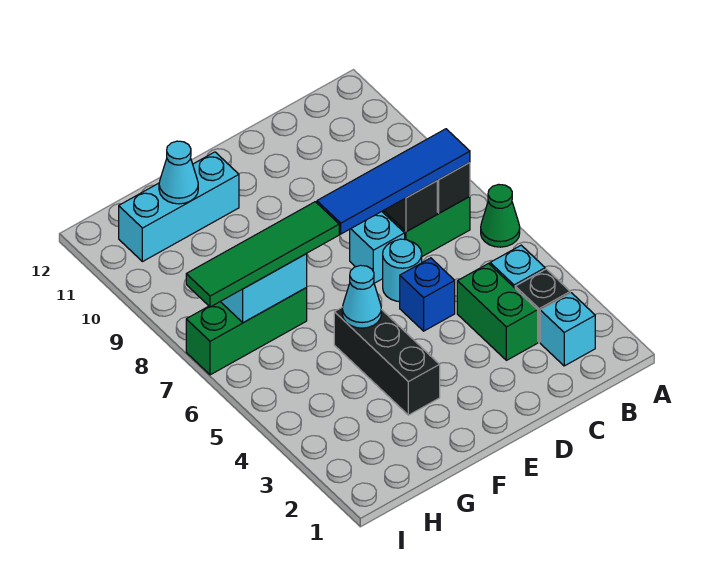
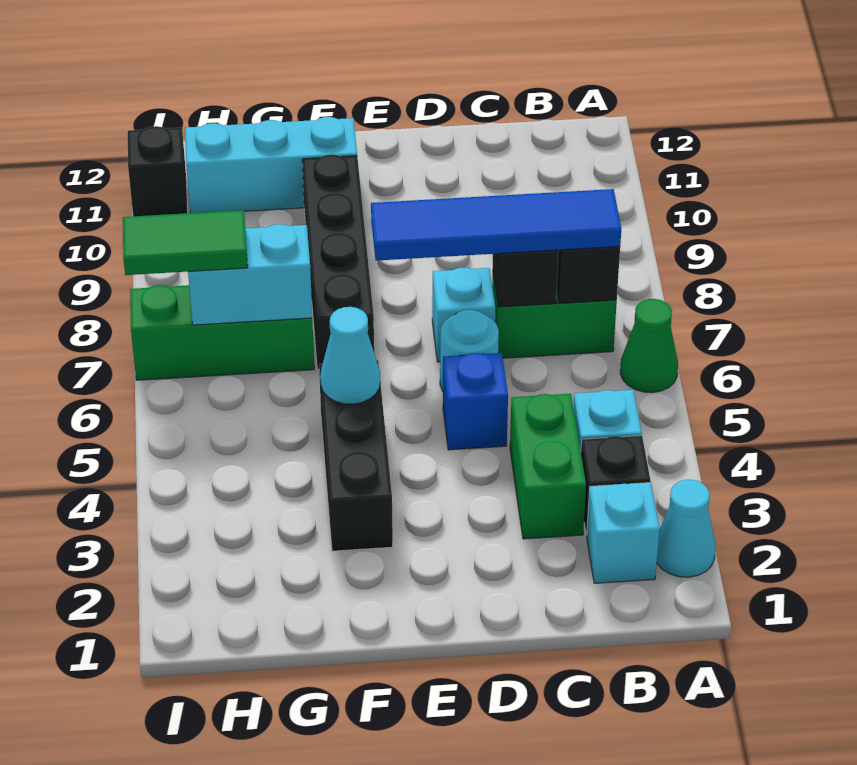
none -> black 1x4 brick [302,155,374,369]
green 1x4 tile [186,202,339,307] -> green 1x2 tile [123,210,248,275]
cyan 1x1 cone [159,141,198,204] -> cyan 1x1 cone moved to [657,480,715,577]
none -> black 1x1 brick [128,126,188,216]

